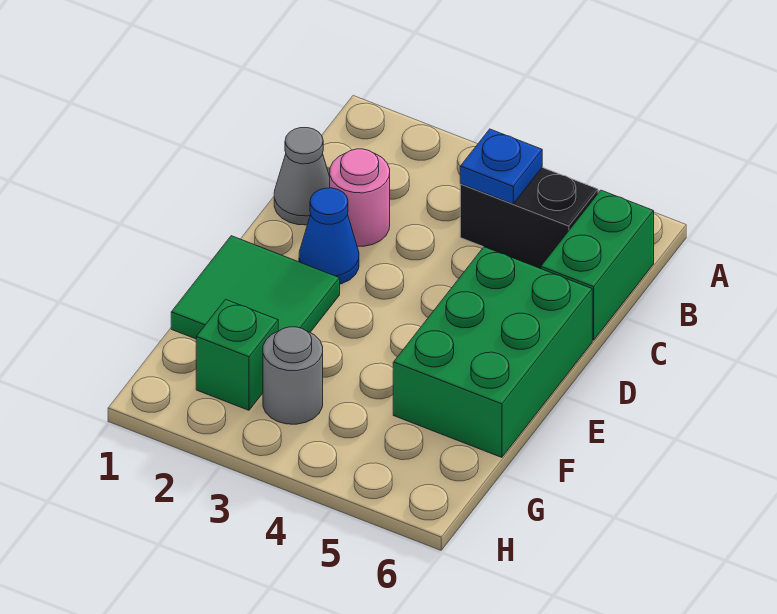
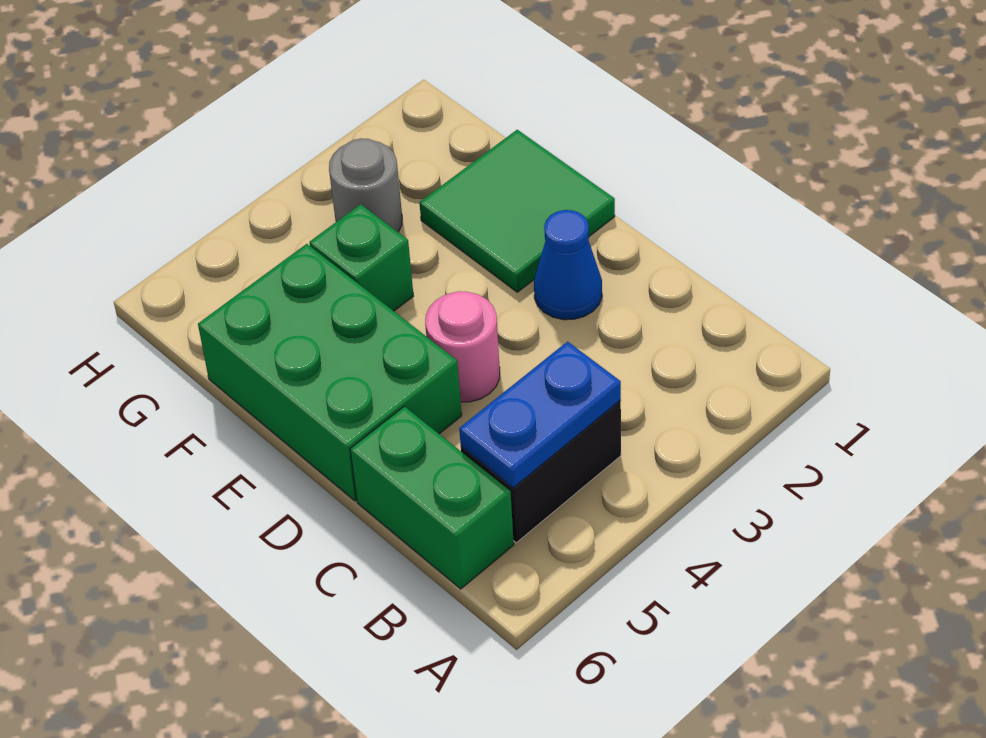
blue 1x1 plate [460,129,542,204] -> blue 1x2 plate [459,342,621,488]
grey 1x1 cone [274,128,330,225] -> none
pink 1x1 round brick [330,149,390,246] -> pink 1x1 round brick moved to [425,291,500,402]
green 1x1 brick [196,299,278,410] -> green 1x1 brick moved to [309,204,413,311]

